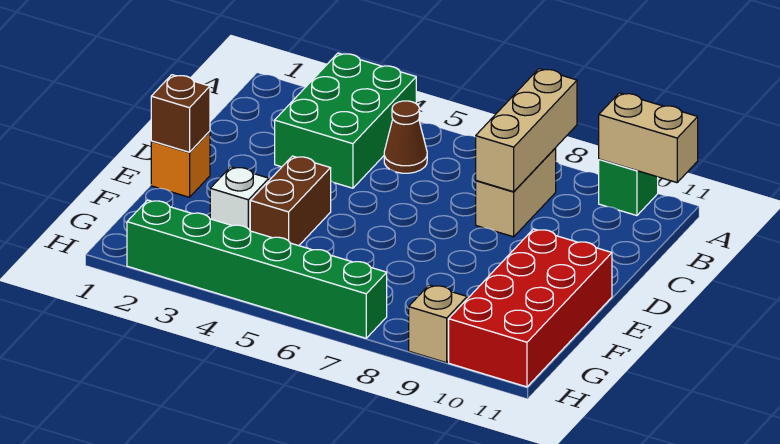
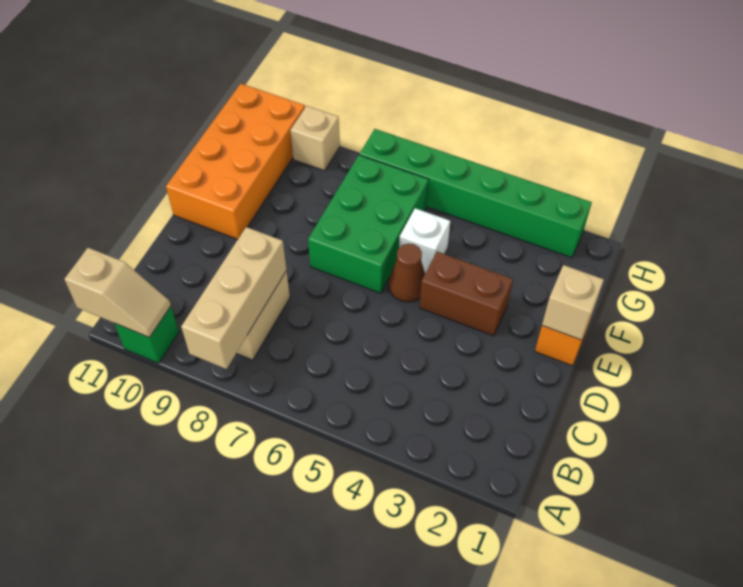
green 2x3 brick [275,53,416,188] -> green 2x3 brick moved to [308,155,429,293]
tan 1x2 brick [599,93,698,183] -> tan 1x2 slope [64,248,171,337]
brown 1x1 cone [384,101,427,173] -> brown 1x1 cone moved to [389,243,425,302]
brown 1x1 brick [151,75,210,152] -> tan 1x1 brick [542,265,604,340]
brown 1x2 brick [250,156,331,246] -> brown 1x2 brick turned to [420,252,513,336]
red 2x4 brick [449,229,612,387] -> orange 2x4 brick [166,84,305,239]
white 1x1 brick [210,167,269,230] -> white 1x1 brick moved to [399,208,450,273]

